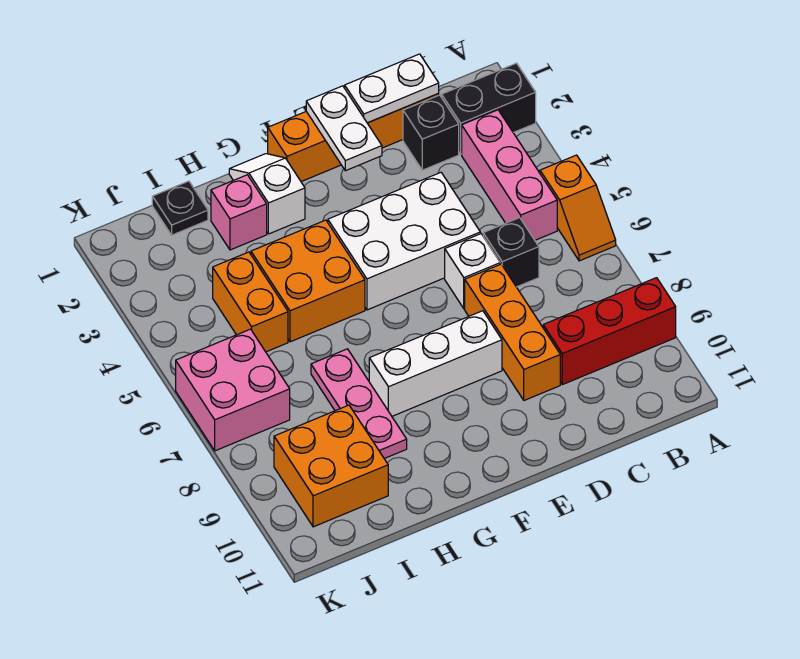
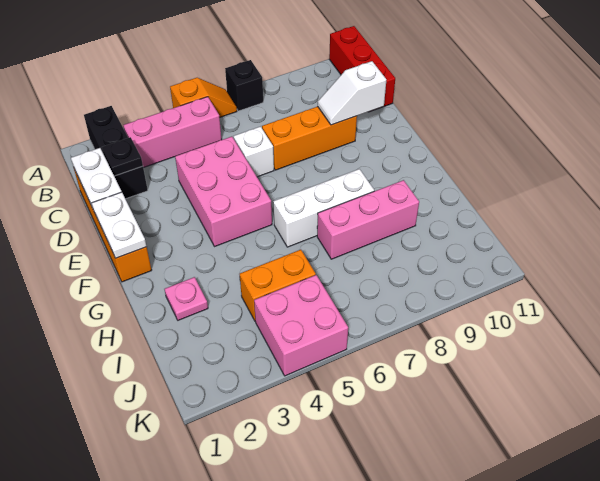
red 1x3 brick [543,278,676,385] -> red 1x3 brick moved to [329,26,395,112]
black 1x1 brick [483,218,539,287] -> black 1x1 brick moved to [225,60,263,111]
white 2x3 brick [328,173,480,310] -> pink 2x3 brick [175,137,272,247]
white 1x2 plate [306,86,382,171] -> white 1x2 plate turned to [92,192,147,258]
white 1x3 brick [369,311,502,416] -> white 1x3 brick turned to [273,169,374,247]
white 1x2 slope [229,154,305,234] -> white 1x2 slope moved to [318,61,386,125]
orange 2x2 brick [251,220,365,342] -> none
pink 1x1 brick [211,175,267,250] -> pink 1x1 plate [165,277,208,320]
pink 1x3 plate [311,349,407,459] -> pink 1x3 brick [317,180,419,259]
black 1x1 plate [152,181,208,235] -> black 1x1 plate moved to [102,137,143,176]
orange 2x2 brick [274,405,388,527] -> none
pink 2x2 brick [176,329,290,451] -> pink 2x2 brick moved to [254,275,348,376]

